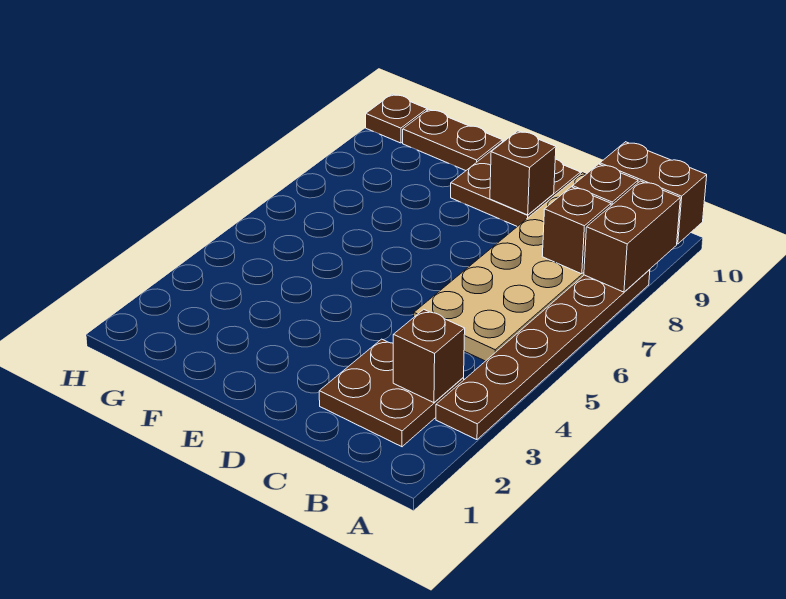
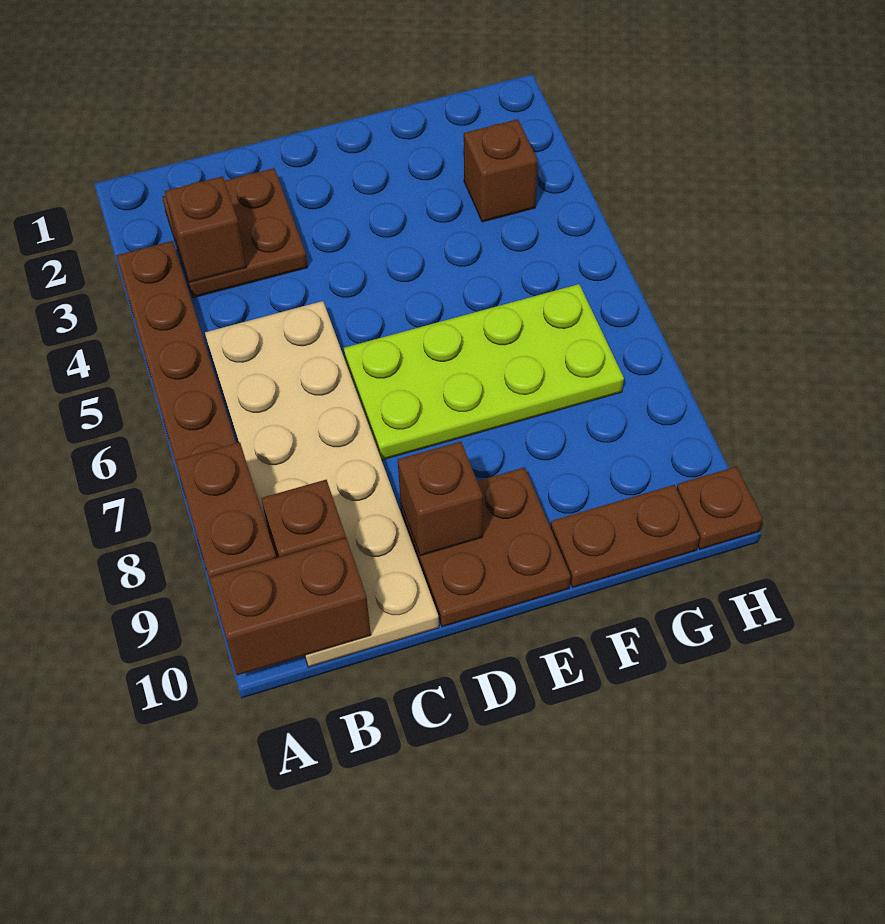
brown 1x1 brick [542,187,611,274] -> brown 1x1 brick moved to [464,119,538,222]
none -> lime 2x4 plate [344,284,624,460]

